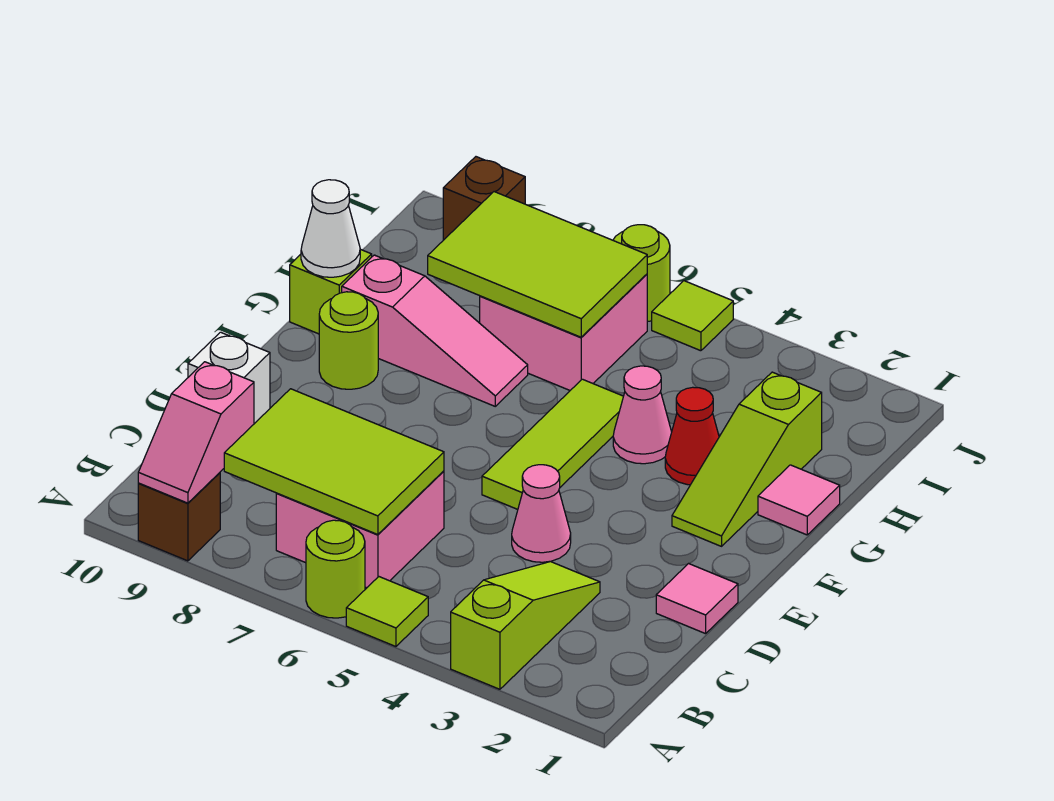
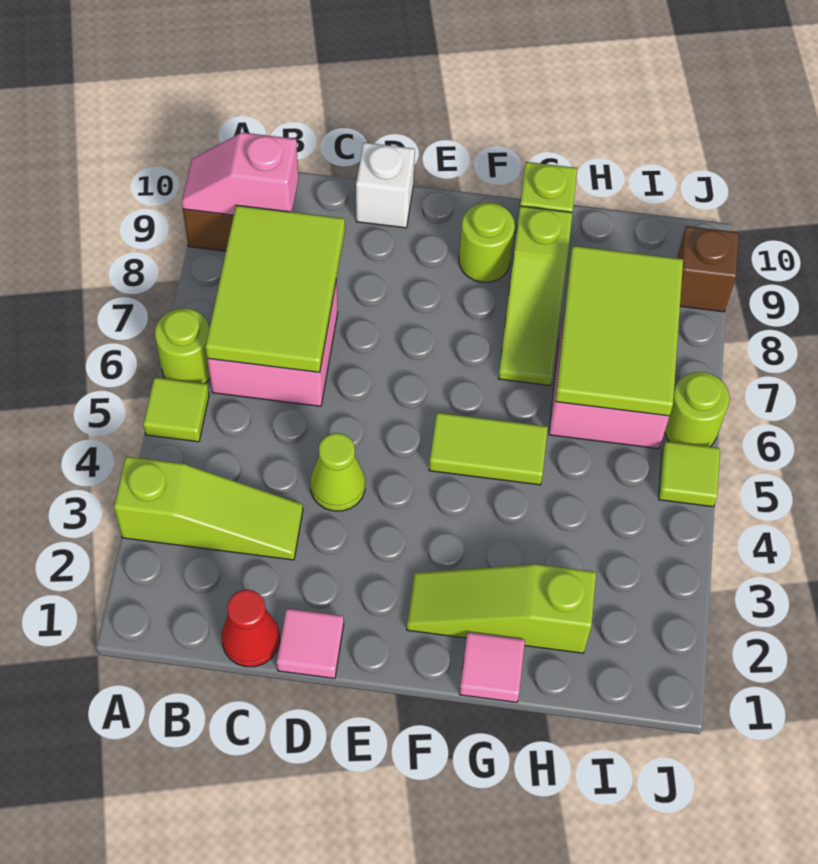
pink 1x1 cone [512,465,571,562] -> lime 1x1 cone [310,433,365,511]
lime 1x3 tile [482,379,623,509] -> lime 1x2 tile [429,413,548,485]
red 1x1 cone [665,387,719,485] -> red 1x1 cone moved to [222,590,280,667]
pink 1x1 cone [613,366,672,464] -> none
pink 1x3 slope [342,255,528,406] -> lime 1x3 slope [498,206,572,386]
white 1x1 cone [301,180,360,277] -> none

